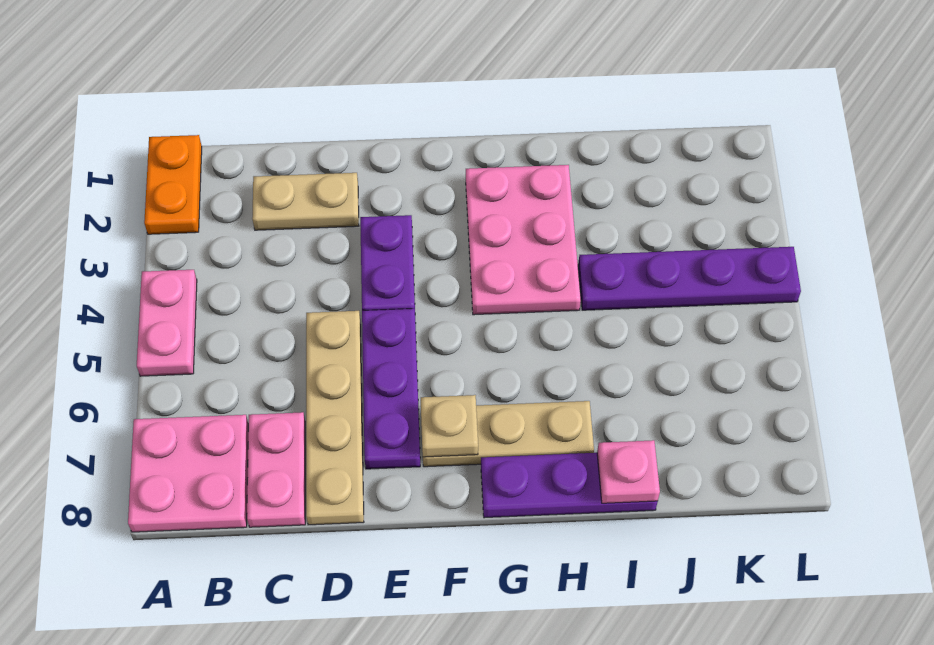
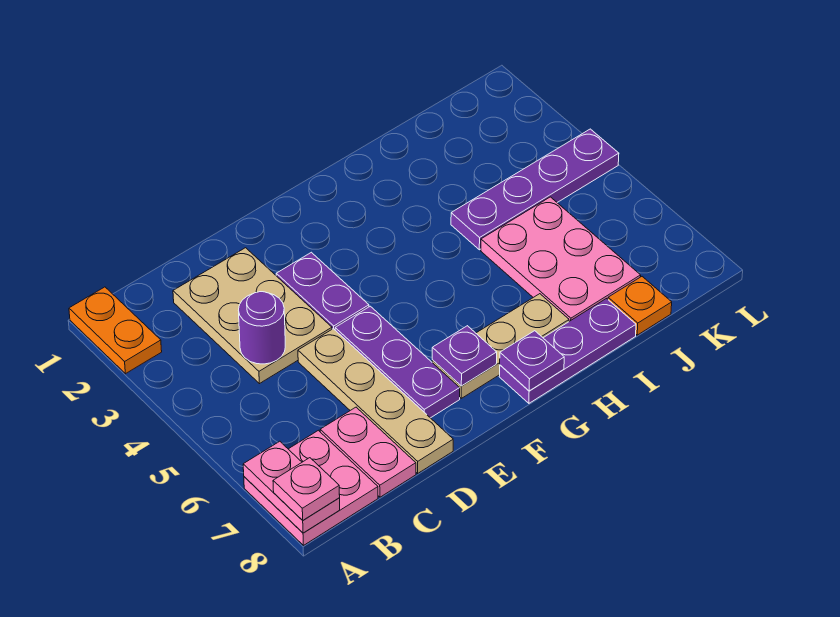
pink 1x2 plate [137,270,197,376] -> pink 1x2 plate moved to [243,441,340,533]
tan 1x2 plate [252,173,359,230] -> tan 2x3 plate [173,248,332,384]
none -> purple 1x1 round brick [238,292,285,364]
tan 1x1 plate [421,395,478,457] -> purple 1x1 plate [432,326,497,386]
pink 2x3 plate [466,165,581,315] -> pink 2x3 plate moved to [481,197,641,321]
none -> purple 1x1 plate [500,331,564,391]
pink 1x1 plate [597,440,660,503] -> pink 1x1 plate moved to [273,458,340,520]
none -> orange 1x1 plate [608,277,672,335]

